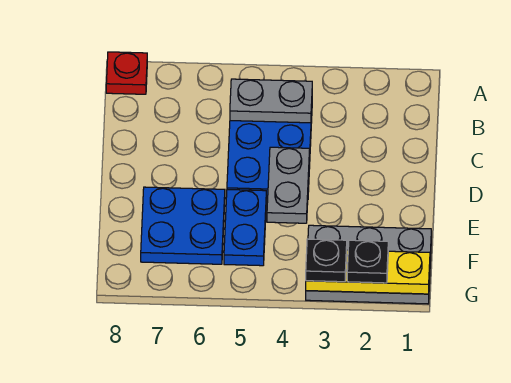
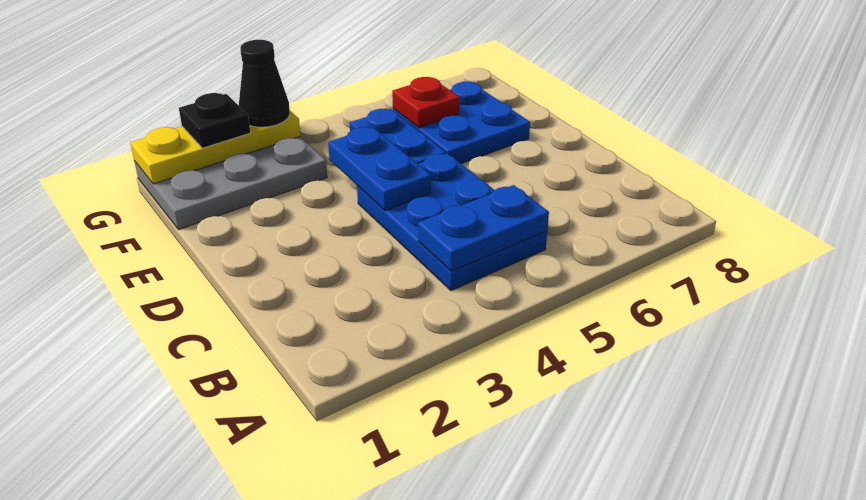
red 1x1 plate [106,52,147,94] -> red 1x1 plate moved to [392,77,459,128]
grey 1x2 plate [230,79,312,123] -> blue 1x2 plate [418,185,549,271]
grey 1x2 plate [267,147,310,223] -> blue 1x2 plate [328,127,431,211]
black 1x1 plate [306,239,347,282] -> black 1x1 cone [239,40,290,127]

